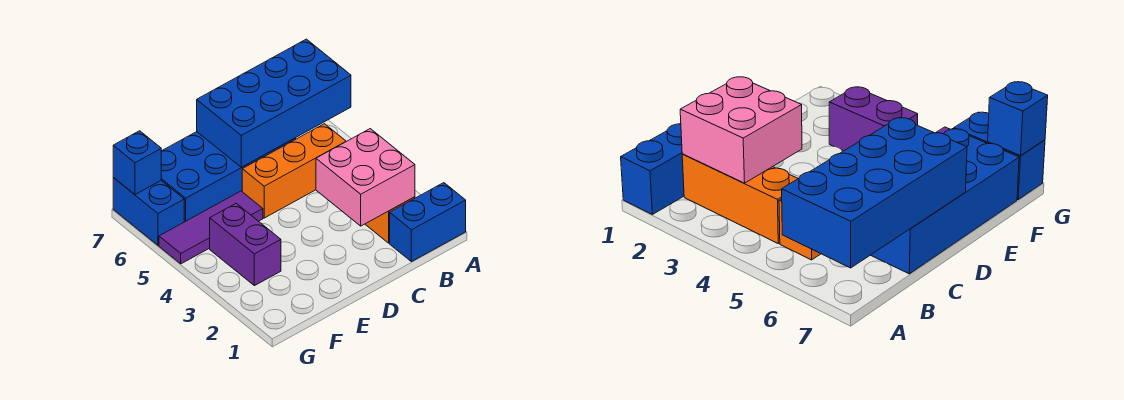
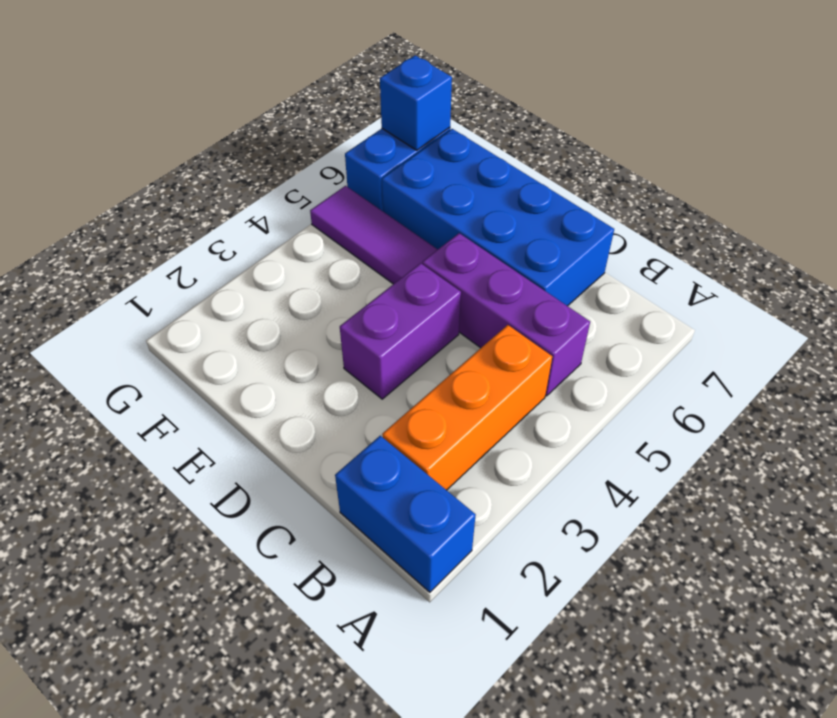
blue 2x4 brick [197,39,351,167] -> none
pink 2x2 brick [316,129,415,226] -> none
orange 1x3 brick [242,124,346,218] -> purple 1x3 brick [422,233,590,396]
purple 1x2 brick [210,204,281,286] -> purple 1x2 brick moved to [340,263,461,399]

